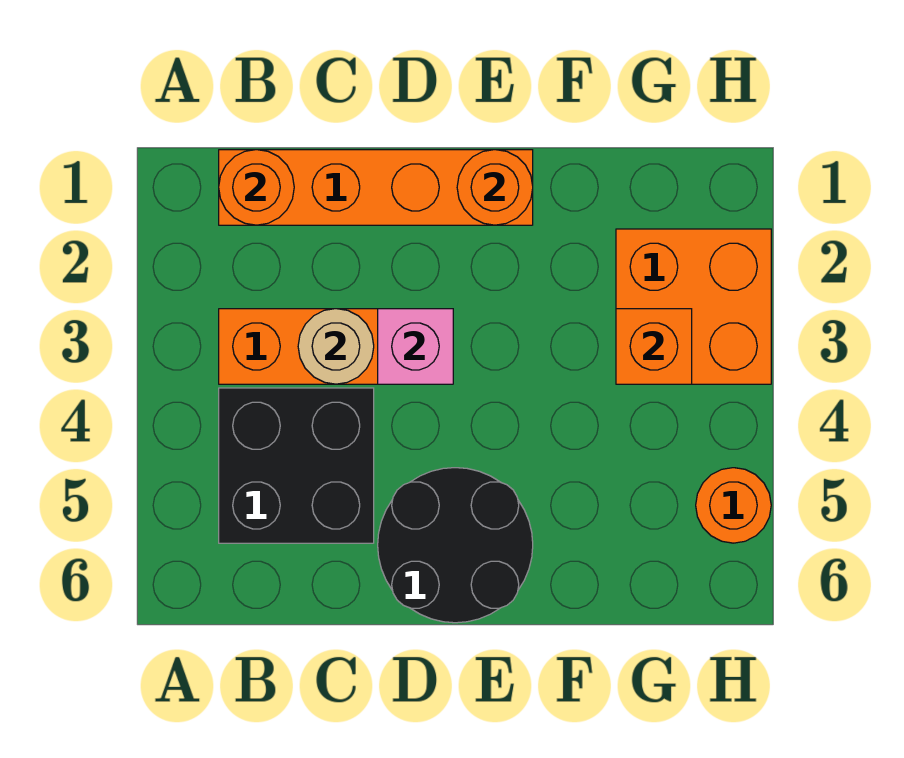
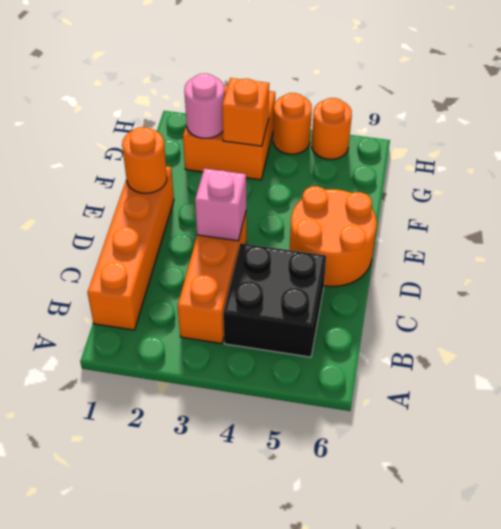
orange 1x1 round brick [219,150,294,225] -> orange 1x1 round brick moved to [273,93,312,154]
tan 1x1 round brick [298,309,374,384] -> none
black 2x2 round brick [378,468,533,623] -> orange 2x2 round brick [290,186,377,287]
none -> pink 1x1 round brick [184,73,225,138]

